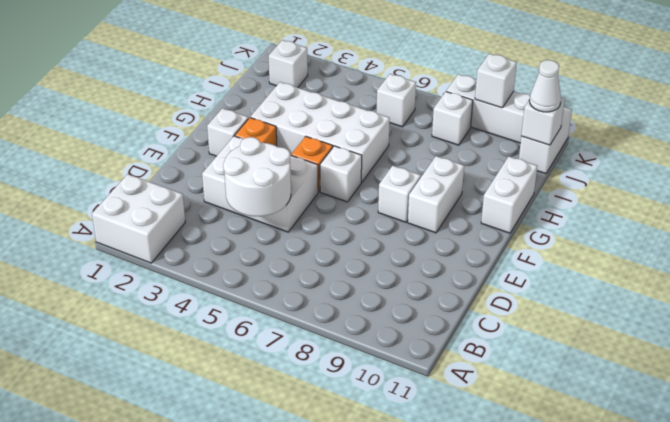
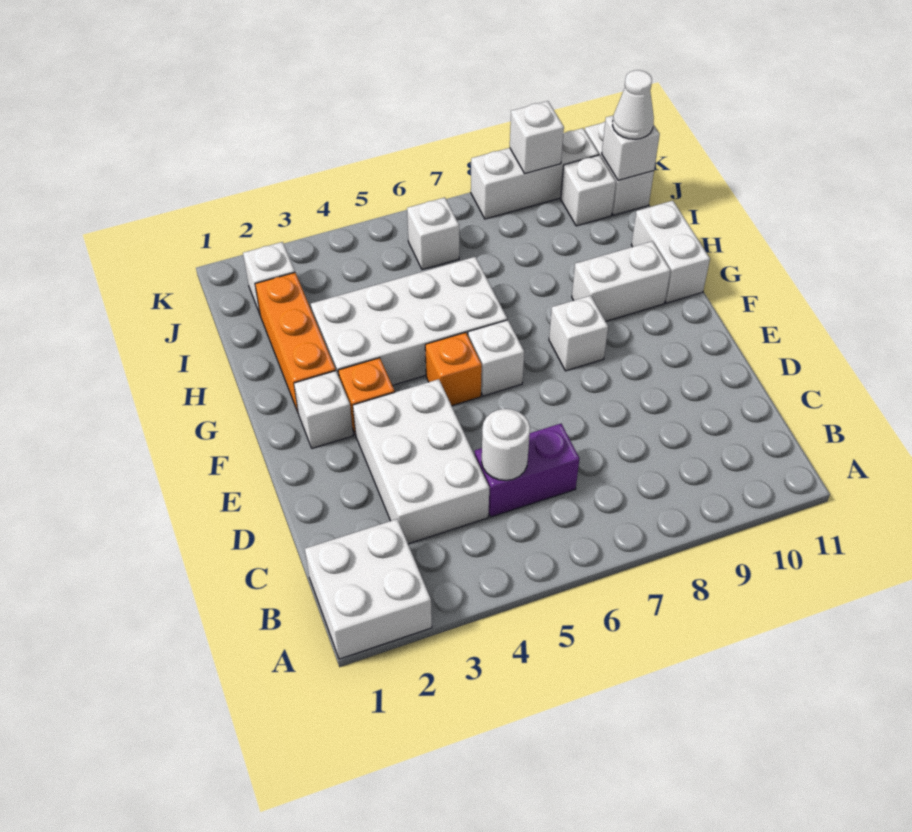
white 2x2 round brick [223,137,291,216] -> white 1x1 round brick [482,409,530,480]
none -> purple 1x2 brick [475,424,579,517]
white 2x3 brick [202,136,318,232] -> white 2x3 brick turned to [353,379,489,544]
white 1x2 brick [408,156,464,233] -> white 1x2 brick turned to [572,241,671,321]
none -> orange 1x3 brick [255,273,336,412]
white 1x1 brick [432,92,473,145] -> white 1x1 brick moved to [561,155,616,226]

